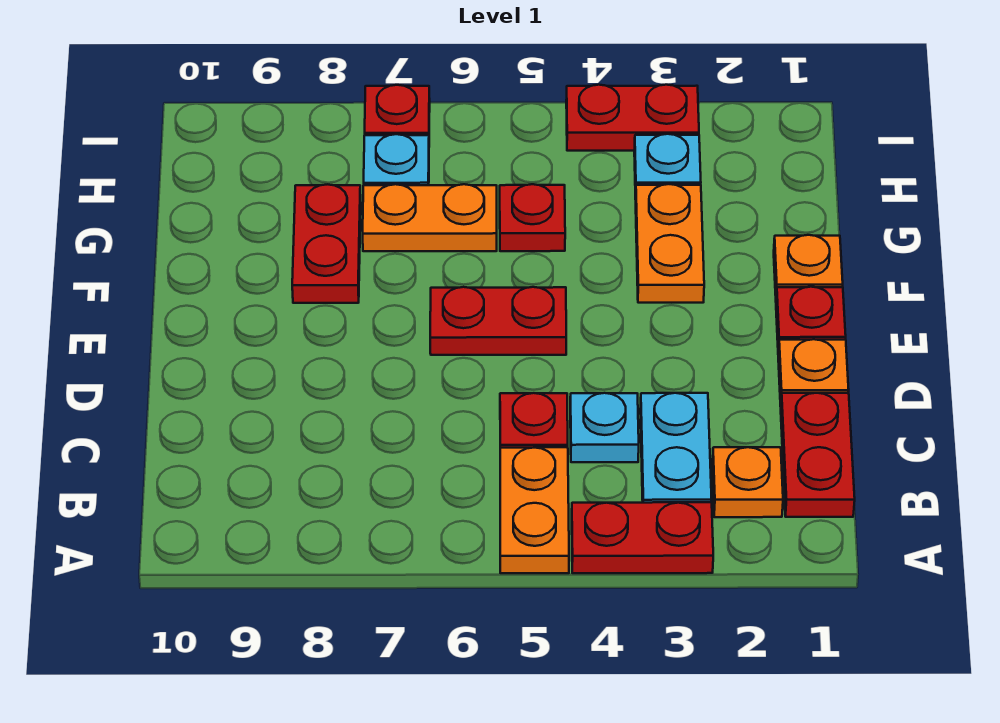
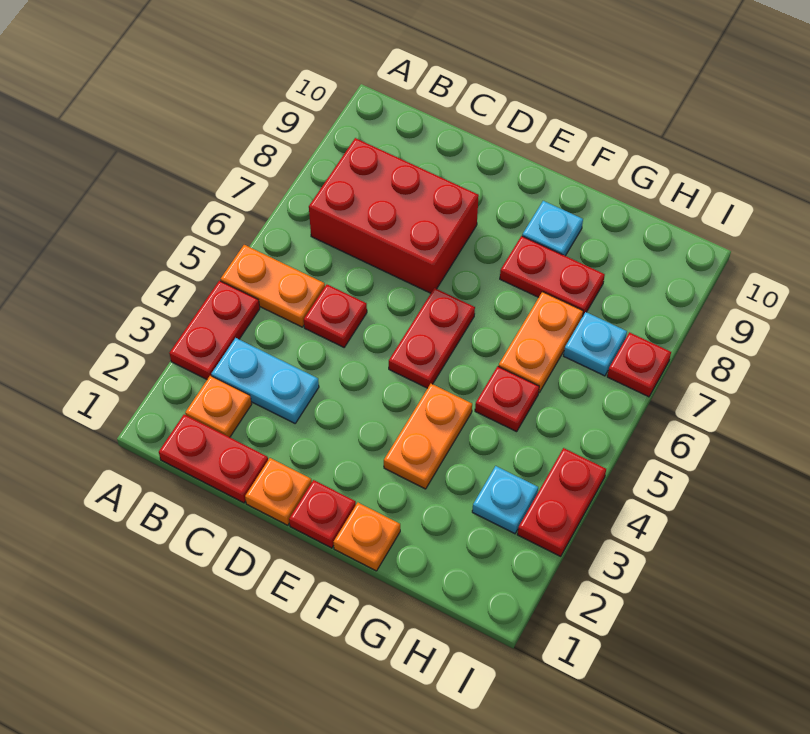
none -> red 2x3 brick [309,138,479,293]
cyan 1x1 plate [570,393,639,462] -> cyan 1x1 plate moved to [522,201,583,256]
orange 1x2 plate [636,184,704,303] -> orange 1x2 plate turned to [384,384,472,489]

